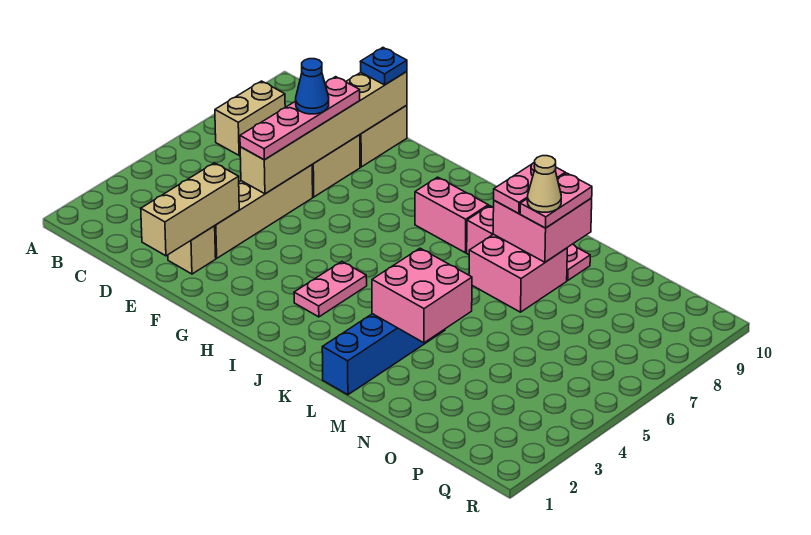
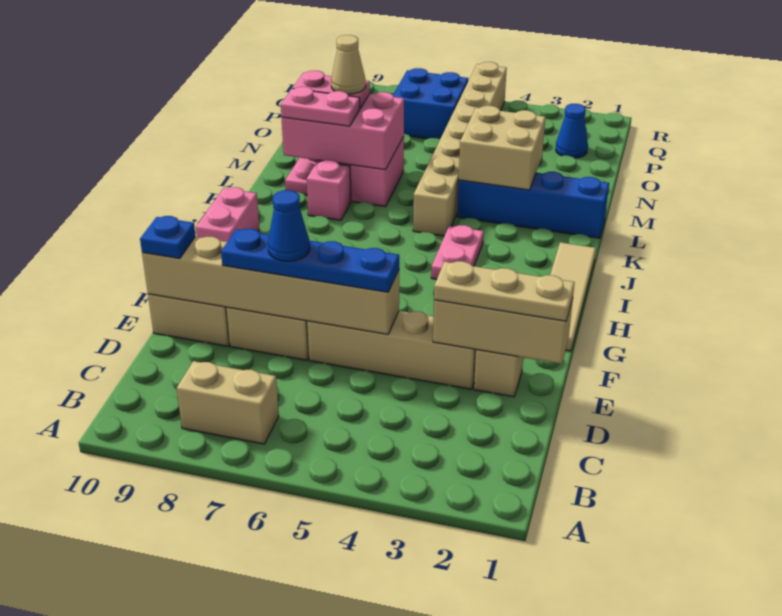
none -> tan 1x3 plate [434,261,575,321]
pink 1x4 plate [240,77,360,160] -> blue 1x4 plate [221,229,399,292]
none -> tan 1x4 tile [550,242,596,351]
pink 1x2 plate [294,262,367,317] -> pink 1x2 plate turned to [431,225,484,279]
pink 1x2 brick [415,177,488,253] -> pink 1x2 brick moved to [196,187,260,242]
none -> tan 1x8 brick [413,62,507,236]
pink 2x2 brick [372,248,472,343] -> tan 2x2 brick [459,106,545,190]
pink 2x2 brick [493,198,592,262] -> pink 2x3 brick [282,92,404,170]
none -> blue 1x1 cone [556,104,588,158]
none -> blue 2x2 brick [393,68,468,139]

